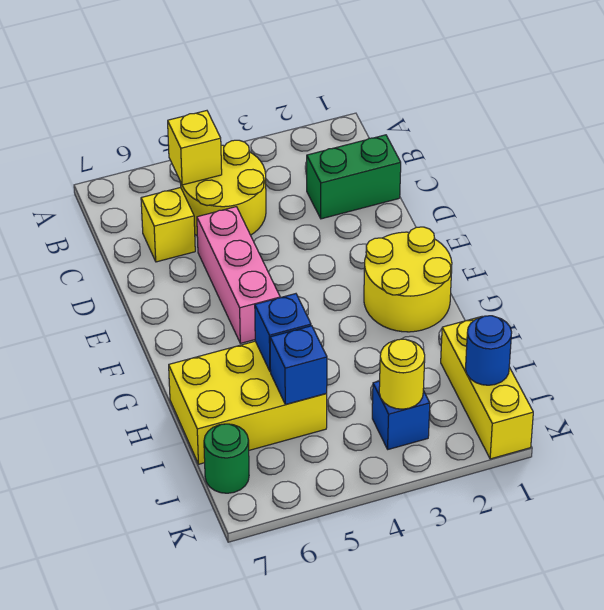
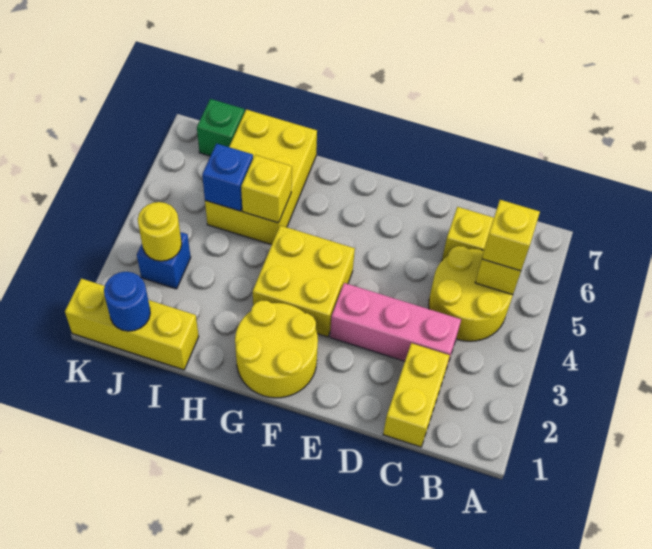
none -> yellow 1x1 brick [482,200,540,271]
green 1x2 brick [307,135,401,219] -> yellow 1x2 brick [383,343,450,447]
pink 1x3 brick [197,207,280,343] -> pink 1x3 brick moved to [330,283,461,369]
none -> yellow 2x2 brick [253,225,355,337]
blue 1x1 brick [255,294,311,372] -> yellow 1x1 brick [241,155,292,223]
green 1x1 round brick [204,424,249,493] -> green 1x1 brick [197,99,245,156]

